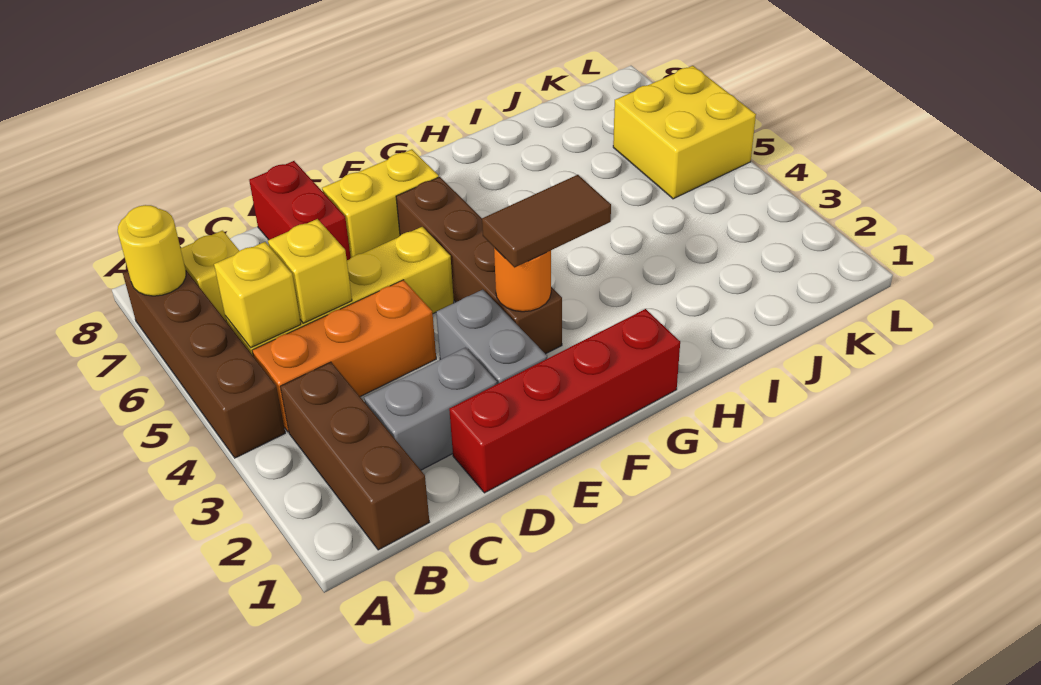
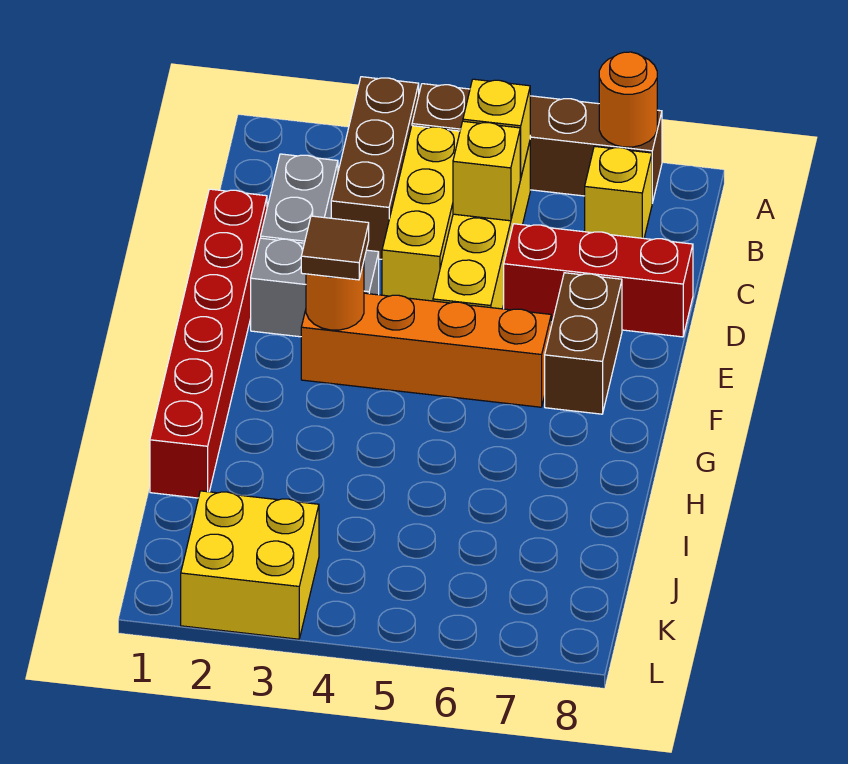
yellow 1x1 round brick [118,205,186,296] -> orange 1x1 round brick [599,52,657,147]
brown 1x3 brick [280,362,429,550] -> brown 1x3 brick turned to [331,77,419,259]
orange 1x3 brick [252,280,436,432] -> yellow 1x3 brick [382,126,460,301]
red 1x4 brick [449,309,680,493] -> red 1x6 brick [150,189,267,498]
red 1x2 brick [249,161,351,260] -> red 1x3 brick [504,224,693,337]
yellow 1x2 brick [322,149,439,258] -> brown 1x2 brick [545,273,622,414]
brown 1x4 brick [396,177,562,354] -> orange 1x4 brick [301,293,551,407]
brown 1x2 tile [482,175,611,267] -> brown 1x1 tile [301,216,369,280]
yellow 2x2 brick [613,66,756,199] -> yellow 2x2 brick moved to [181,491,319,639]

